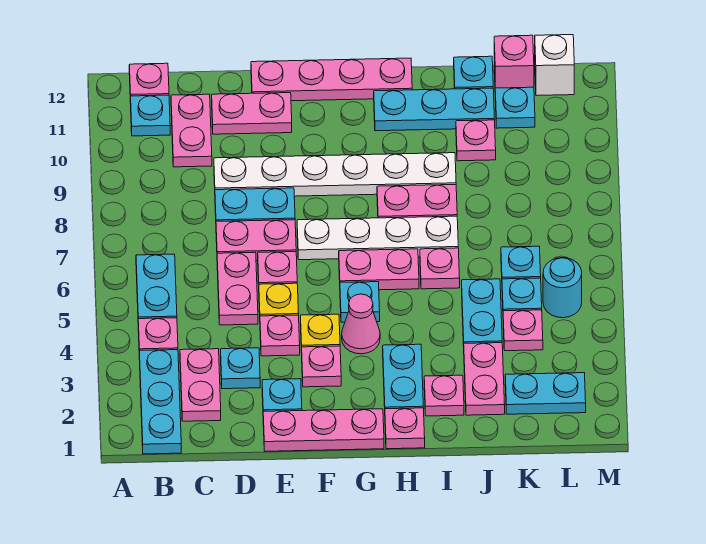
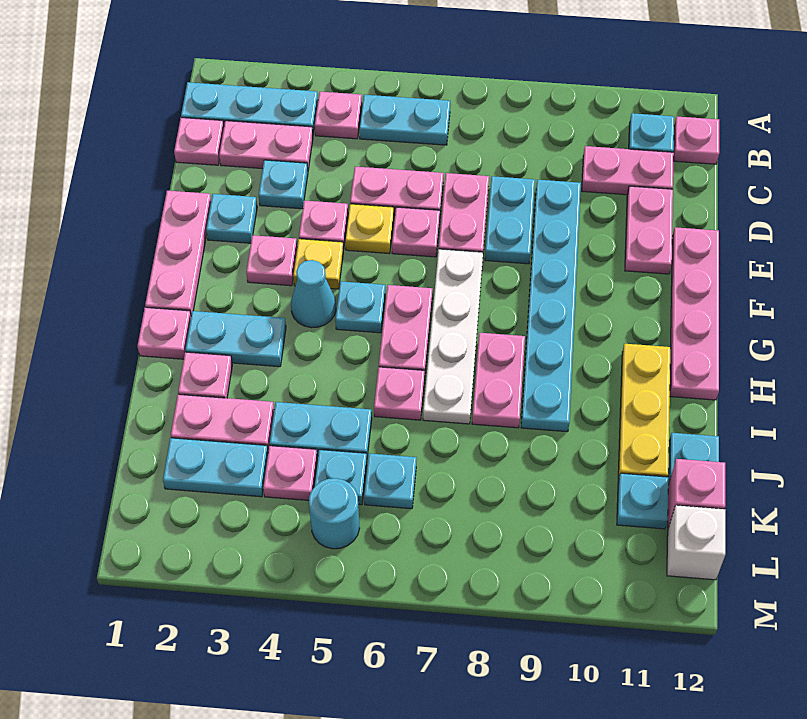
white 1x6 plate [214,153,456,196] -> cyan 1x6 plate [521,180,581,432]
pink 1x1 cone [342,294,380,354] -> cyan 1x1 cone [291,260,336,328]
cyan 1x3 plate [374,88,494,131] -> yellow 1x3 plate [618,344,670,479]
pink 1x1 plate [456,120,496,161] -> pink 1x1 plate moved to [174,118,224,165]
cyan 1x2 plate [505,373,586,414] -> cyan 1x2 plate turned to [163,438,268,497]

